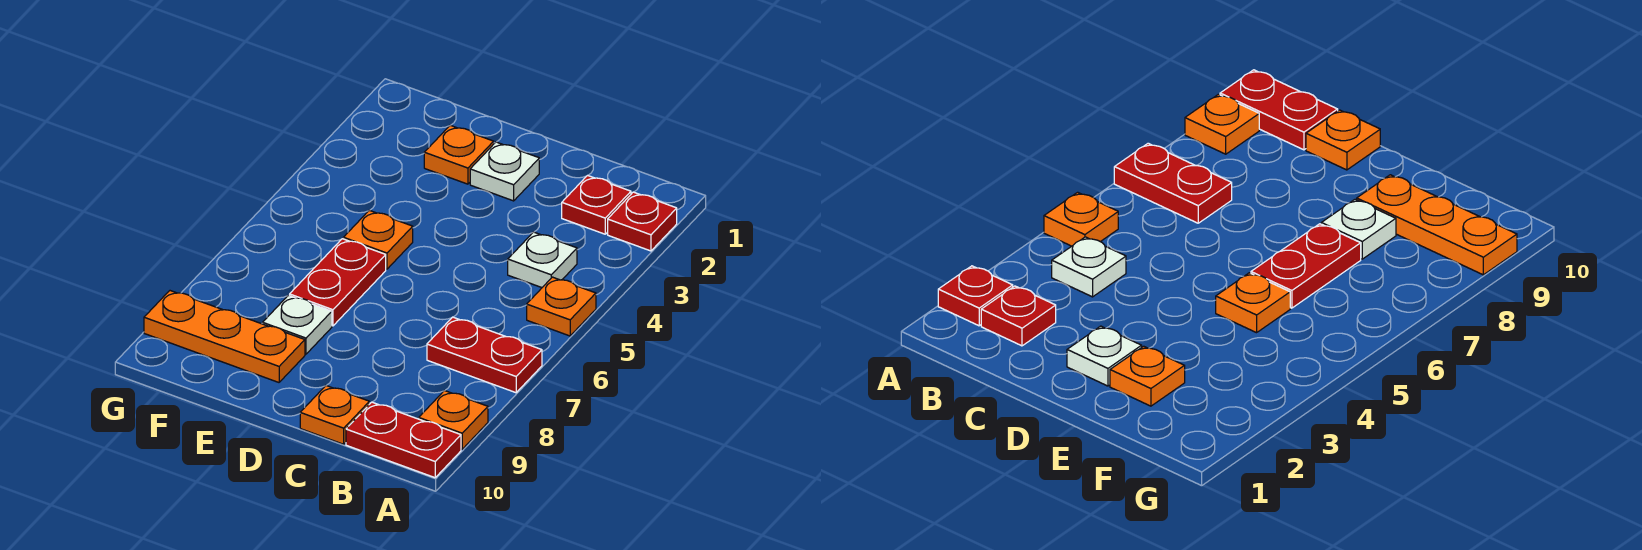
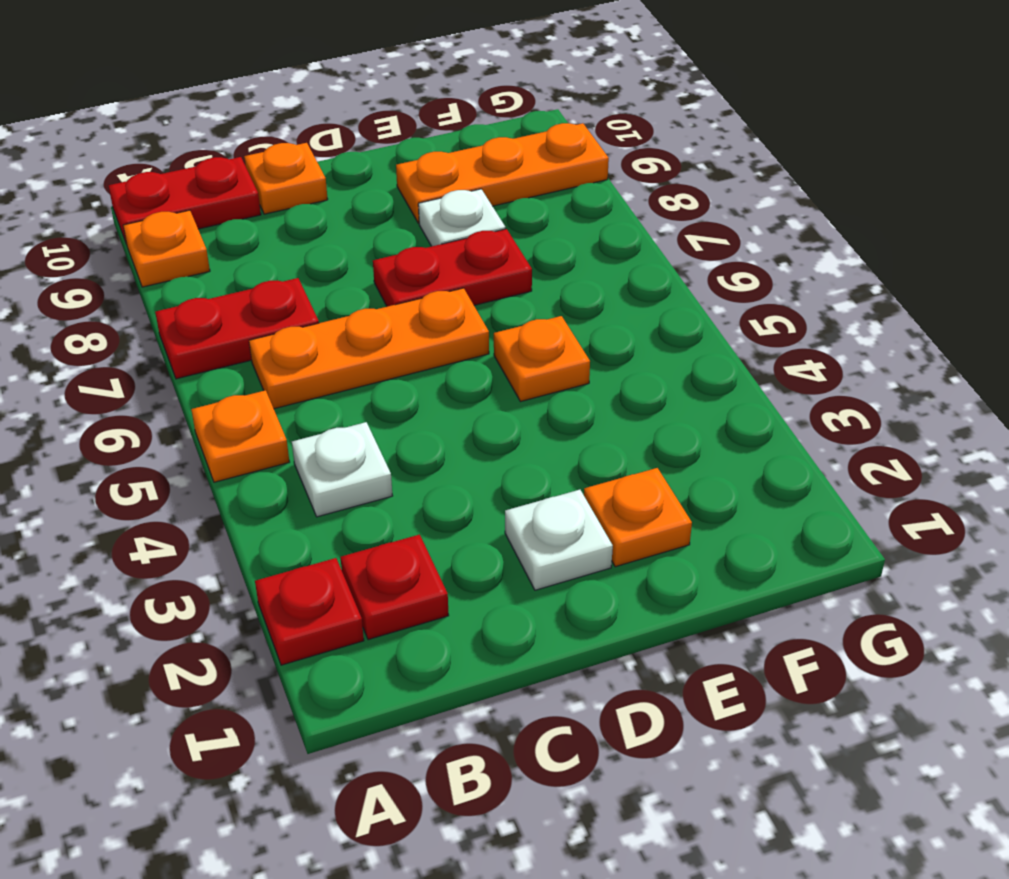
none -> orange 1x3 plate [249,288,489,409]
red 1x2 plate [290,239,386,326] -> red 1x2 plate turned to [373,229,532,307]

